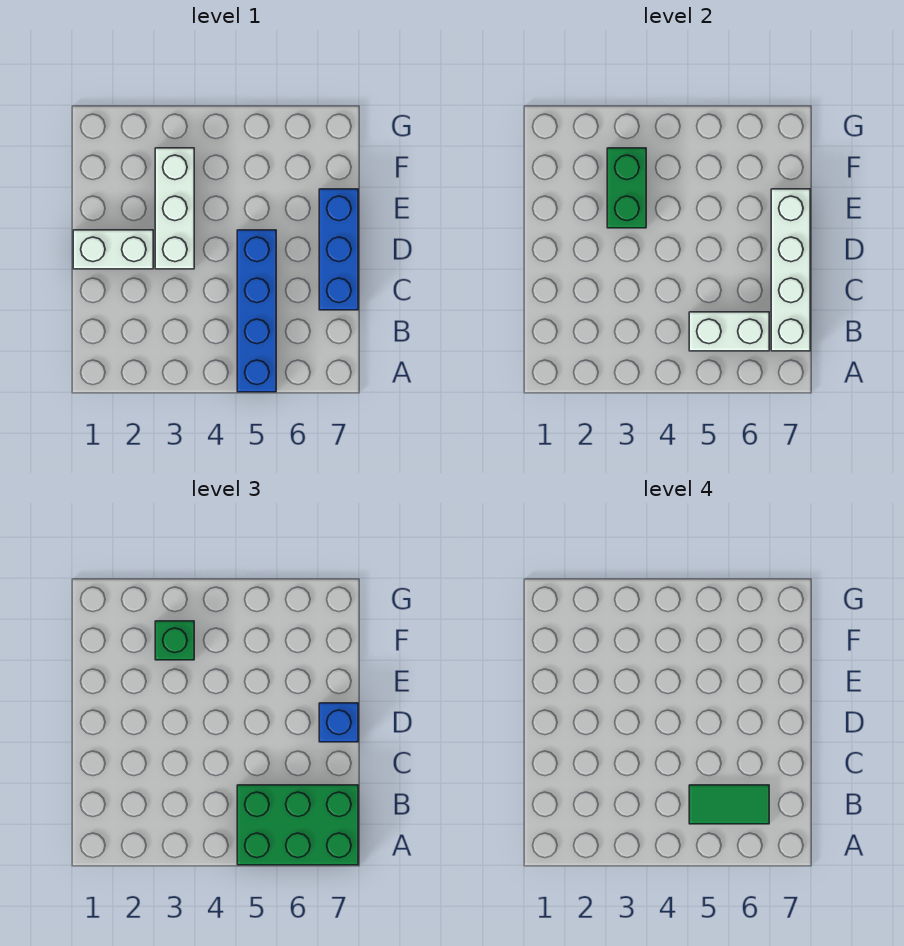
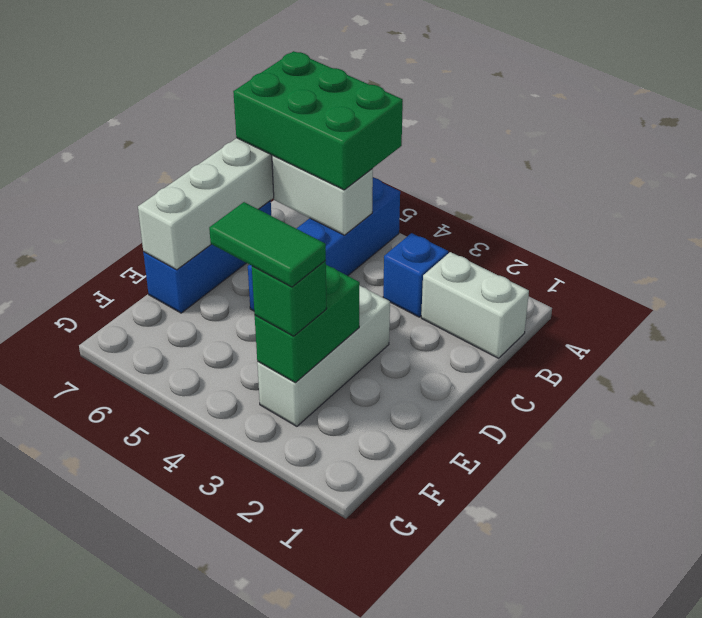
green 1x2 tile [689,785,769,824] -> green 1x2 tile moved to [209,202,326,287]
white 1x2 brick [73,230,153,269] -> white 1x2 brick moved to [421,252,529,358]
blue 1x1 brick [319,703,358,742] -> blue 1x1 brick moved to [383,233,448,317]

